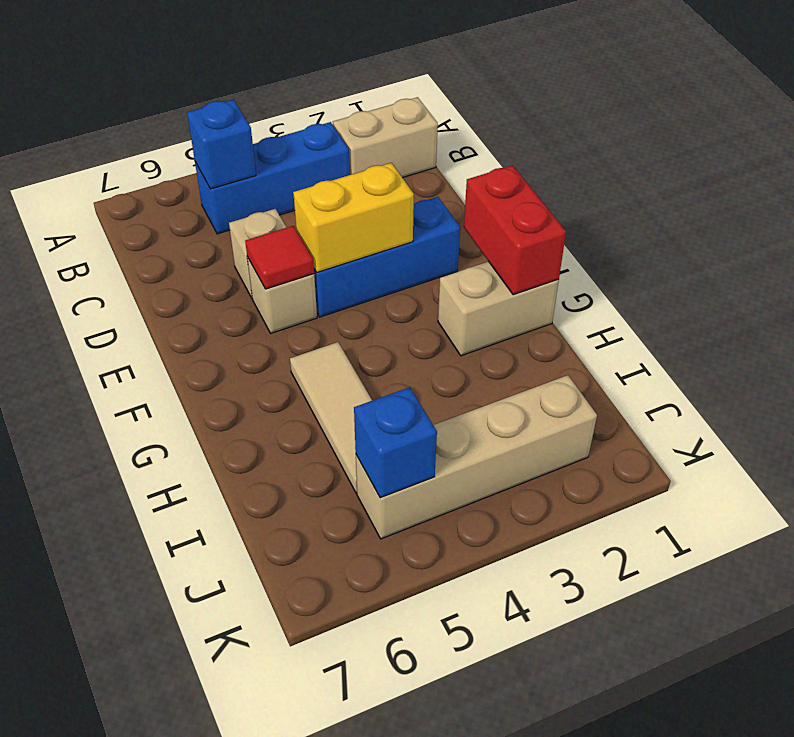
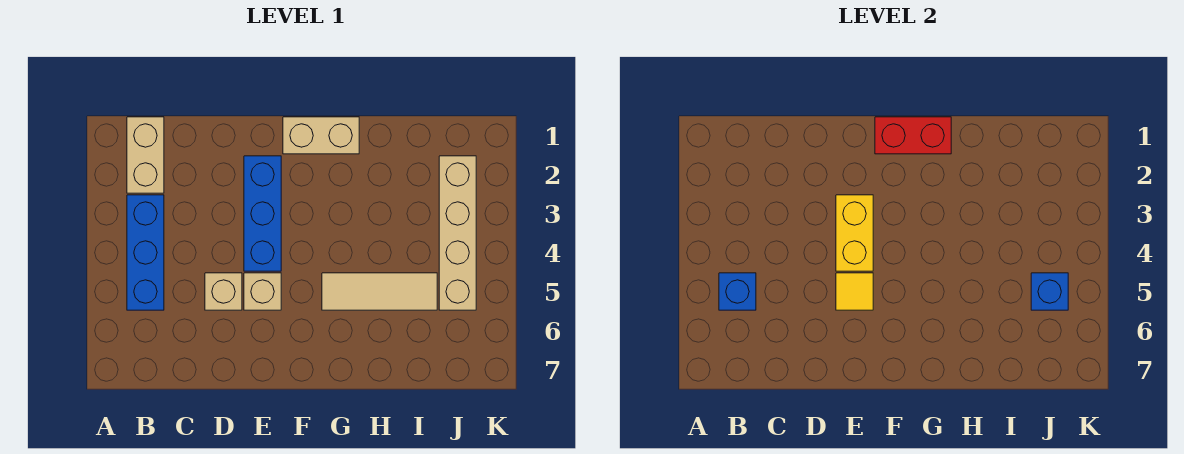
red 1x1 tile [245,226,314,289] -> yellow 1x1 tile [836,273,873,310]
tan 1x2 brick [438,261,559,356] -> tan 1x2 brick turned to [283,117,359,154]

